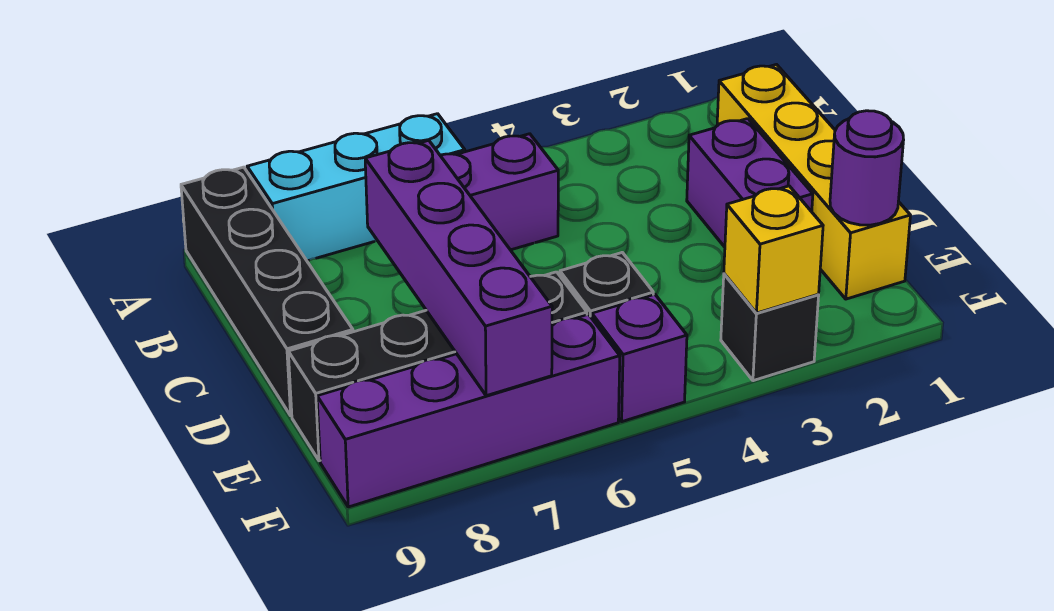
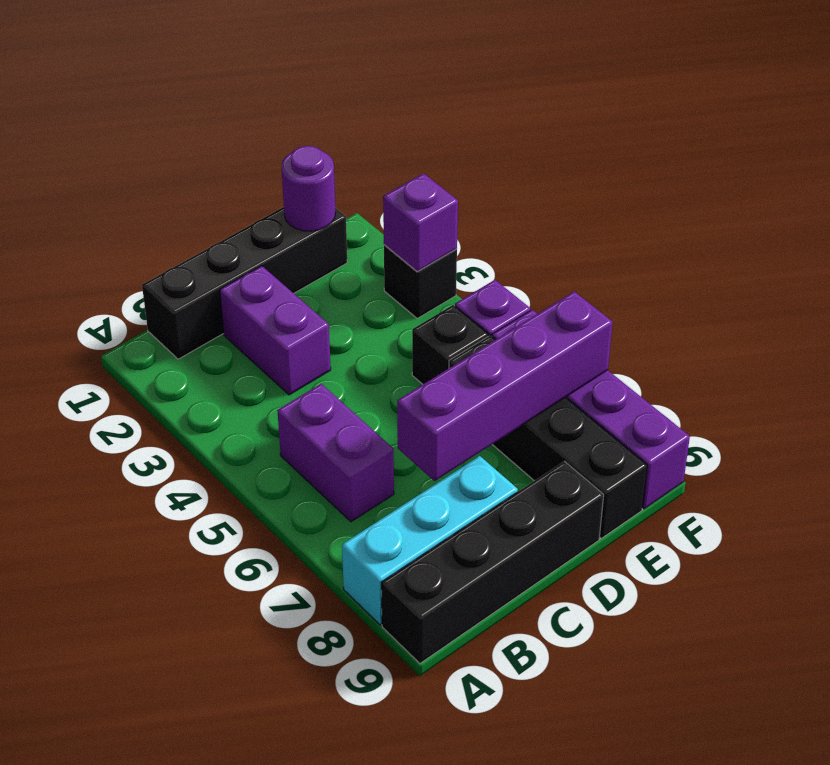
cyan 1x3 brick [247,114,465,261] -> cyan 1x3 brick turned to [342,456,518,625]
yellow 1x4 brick [717,65,910,299] -> black 1x4 brick [142,207,347,359]
purple 1x2 brick [687,119,813,247] -> purple 1x2 brick turned to [220,266,331,395]
yellow 1x1 brick [724,186,823,313] -> purple 1x1 brick [383,173,458,272]

